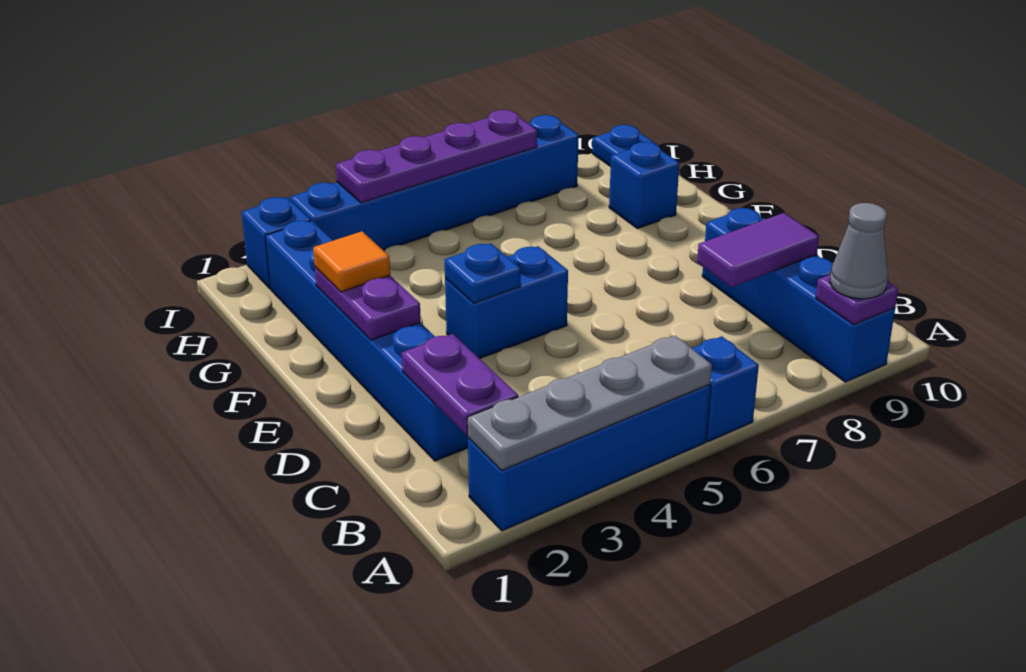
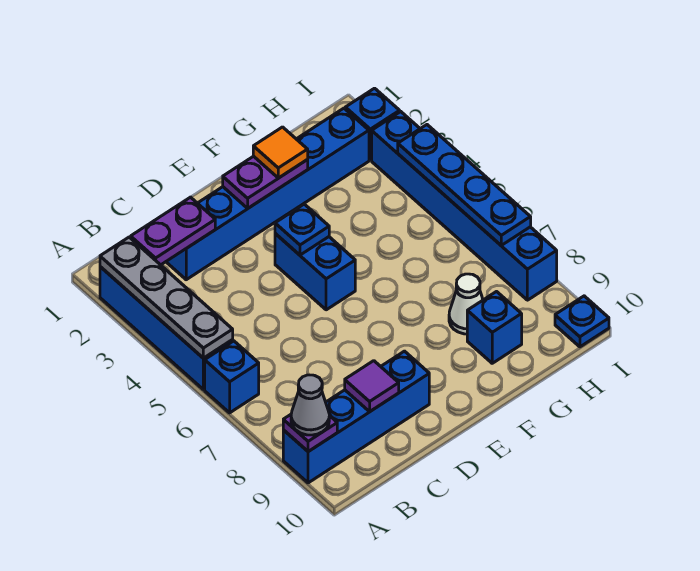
purple 1x2 tile [697,213,819,287] -> purple 1x1 tile [345,361,399,412]
none -> white 1x1 cone [449,274,483,334]
purple 1x4 plate [336,110,537,203] -> blue 1x4 plate [398,125,531,245]

